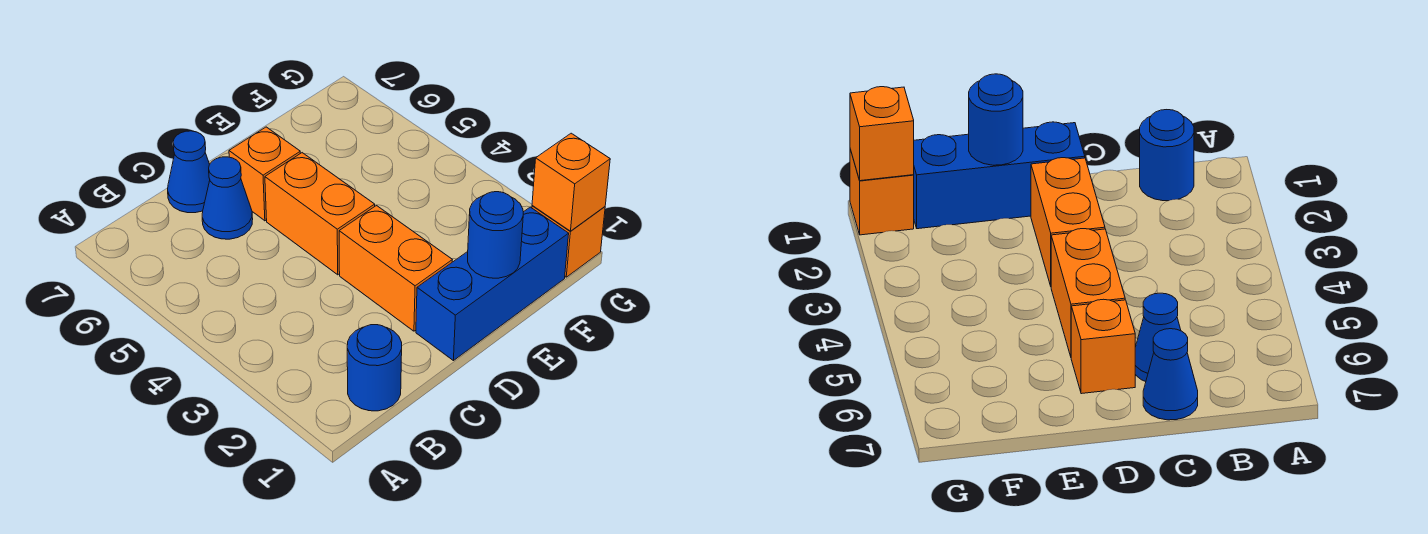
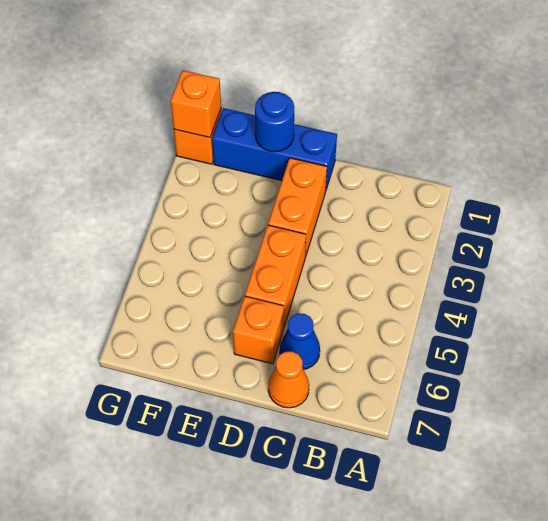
blue 1x1 round brick [347,325,402,411] -> none
blue 1x1 cone [168,131,210,213] -> orange 1x1 cone [268,352,309,408]

